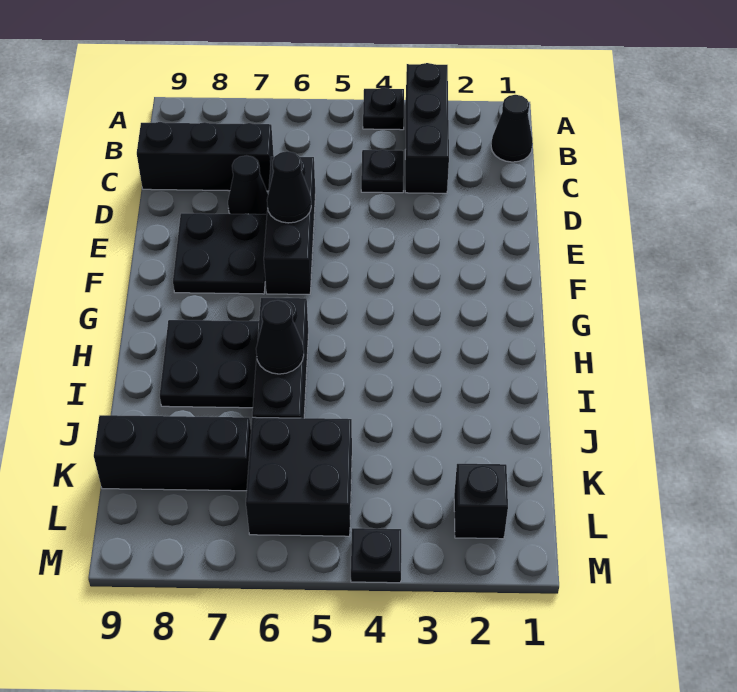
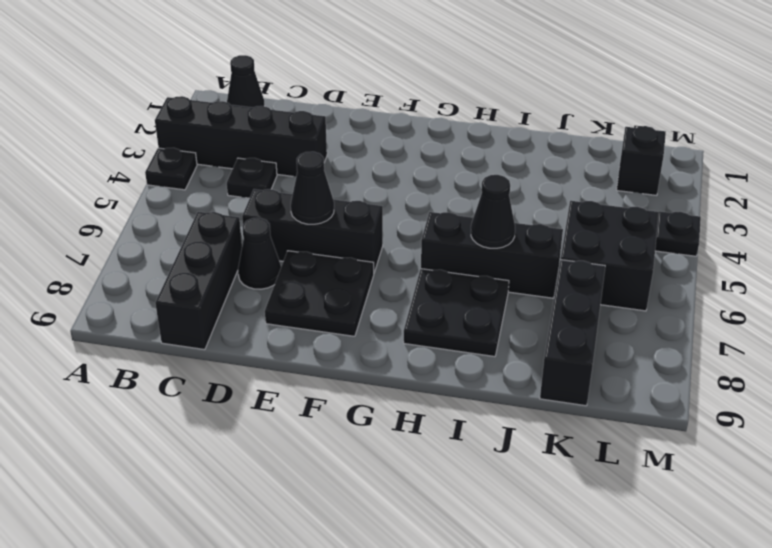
black 1x3 brick [405,63,449,193] -> black 1x4 brick [155,96,327,176]

